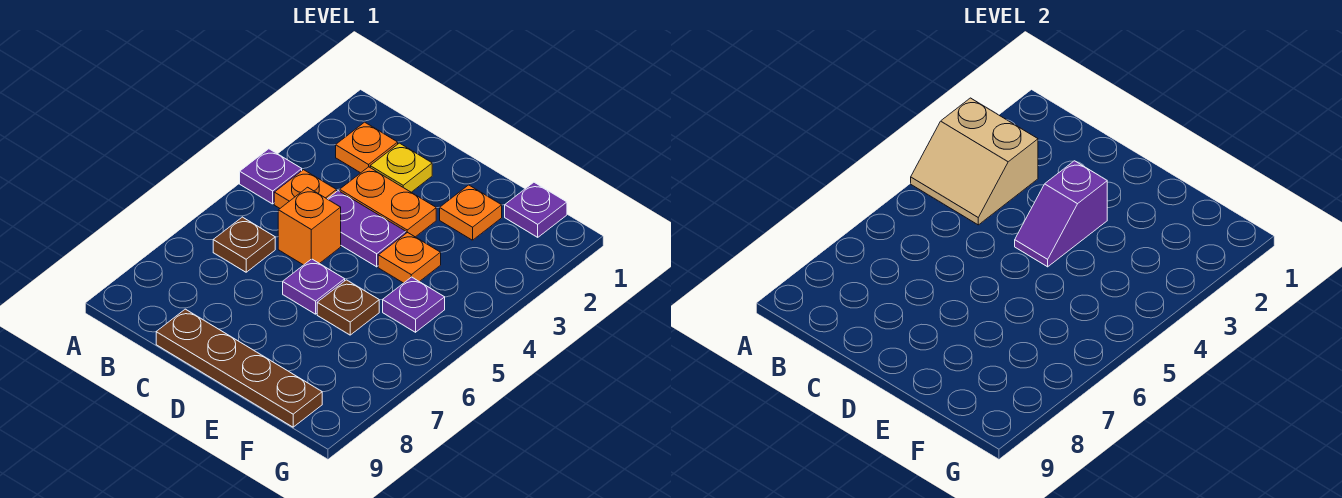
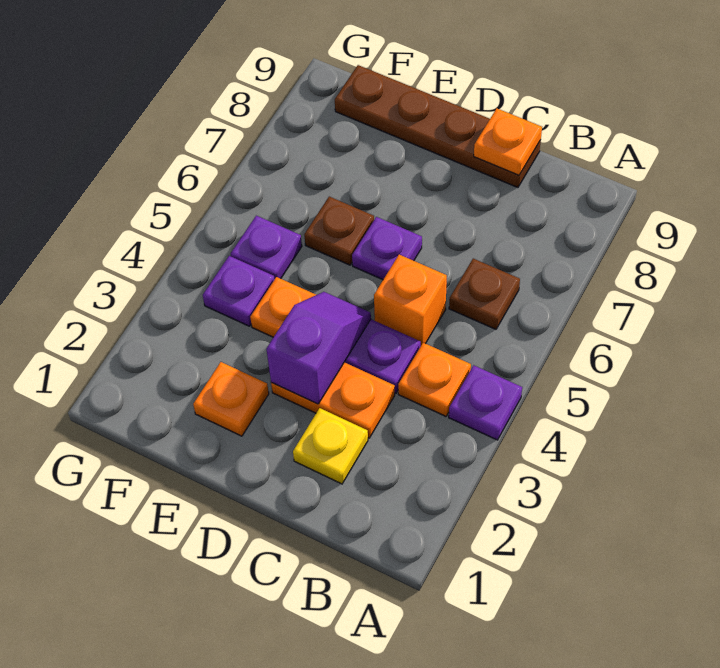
tan 2x2 slope [911,98,1038,225] -> none
orange 1x1 plate [336,122,398,173] -> orange 1x1 plate moved to [474,109,542,175]
purple 1x1 plate [505,182,567,237] -> purple 1x1 plate moved to [203,256,275,326]

